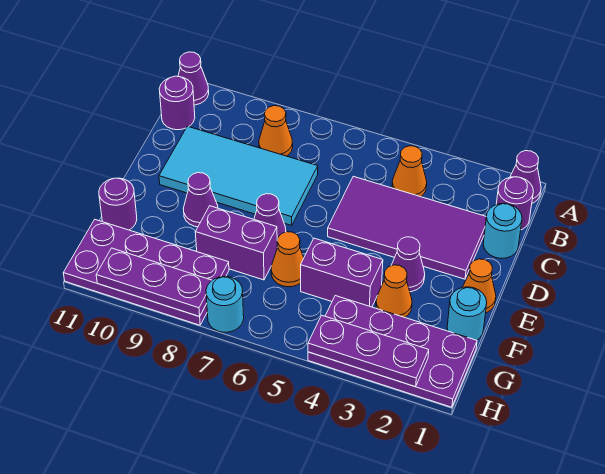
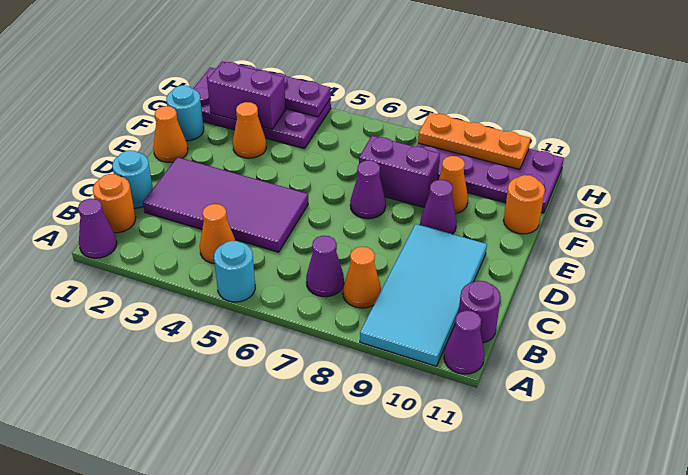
purple 1x1 round brick [496,177,533,230] -> orange 1x1 round brick [93,174,136,233]
cyan 2x4 tile [159,126,318,225] -> cyan 2x4 tile turned to [360,224,487,366]
purple 1x1 cone [391,237,425,292] -> purple 1x1 cone moved to [306,236,344,297]
purple 1x2 brick [301,238,383,307] -> purple 1x2 brick moved to [207,61,286,129]
orange 1x1 cone [271,232,304,287] -> orange 1x1 cone moved to [439,156,468,214]
purple 1x1 round brick [99,178,137,230] -> orange 1x1 round brick [504,175,545,234]
cyan 1x1 round brick [206,276,244,332] -> cyan 1x1 round brick moved to [214,241,255,302]
purple 1x3 plate [96,248,212,317] -> orange 1x3 plate [418,112,531,169]

